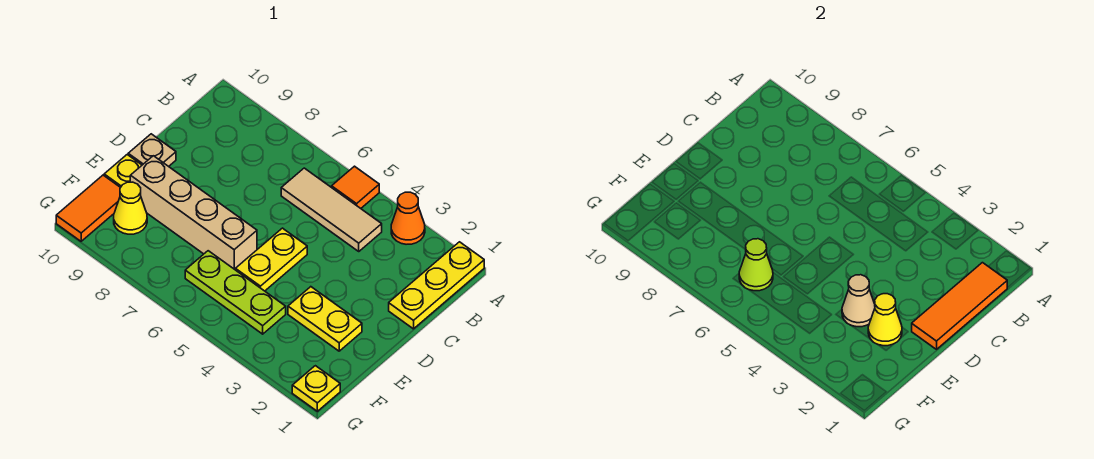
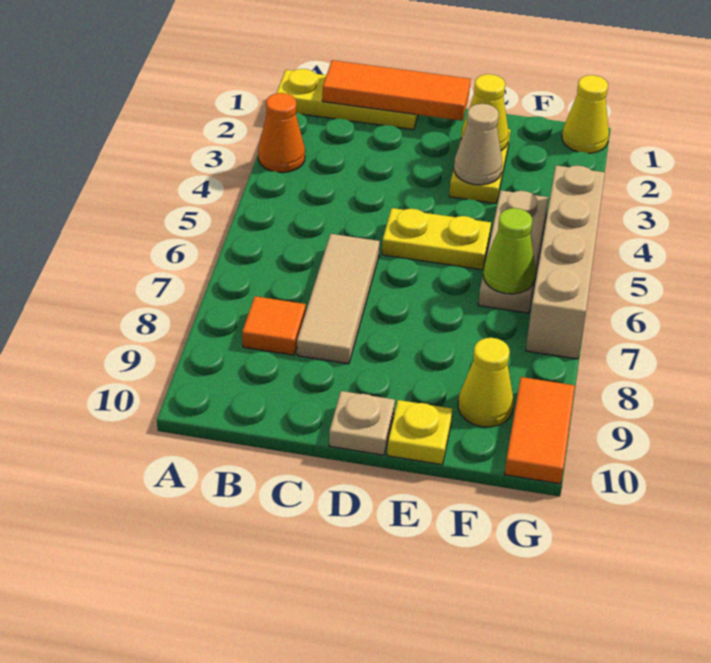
orange 1x1 tile [332,166,379,208] -> orange 1x1 tile moved to [242,296,306,355]
tan 1x3 tile [281,168,382,251] -> tan 1x3 tile moved to [297,234,380,364]
tan 1x4 brick [130,156,257,269] -> tan 1x4 brick moved to [526,166,605,359]
lime 1x3 plate [185,251,286,334] -> tan 1x3 plate [478,190,549,313]
orange 1x2 tile [56,175,121,241] -> orange 1x2 tile turned to [505,377,575,484]
yellow 1x1 plate [292,366,340,411] -> yellow 1x1 cone [562,75,609,153]

